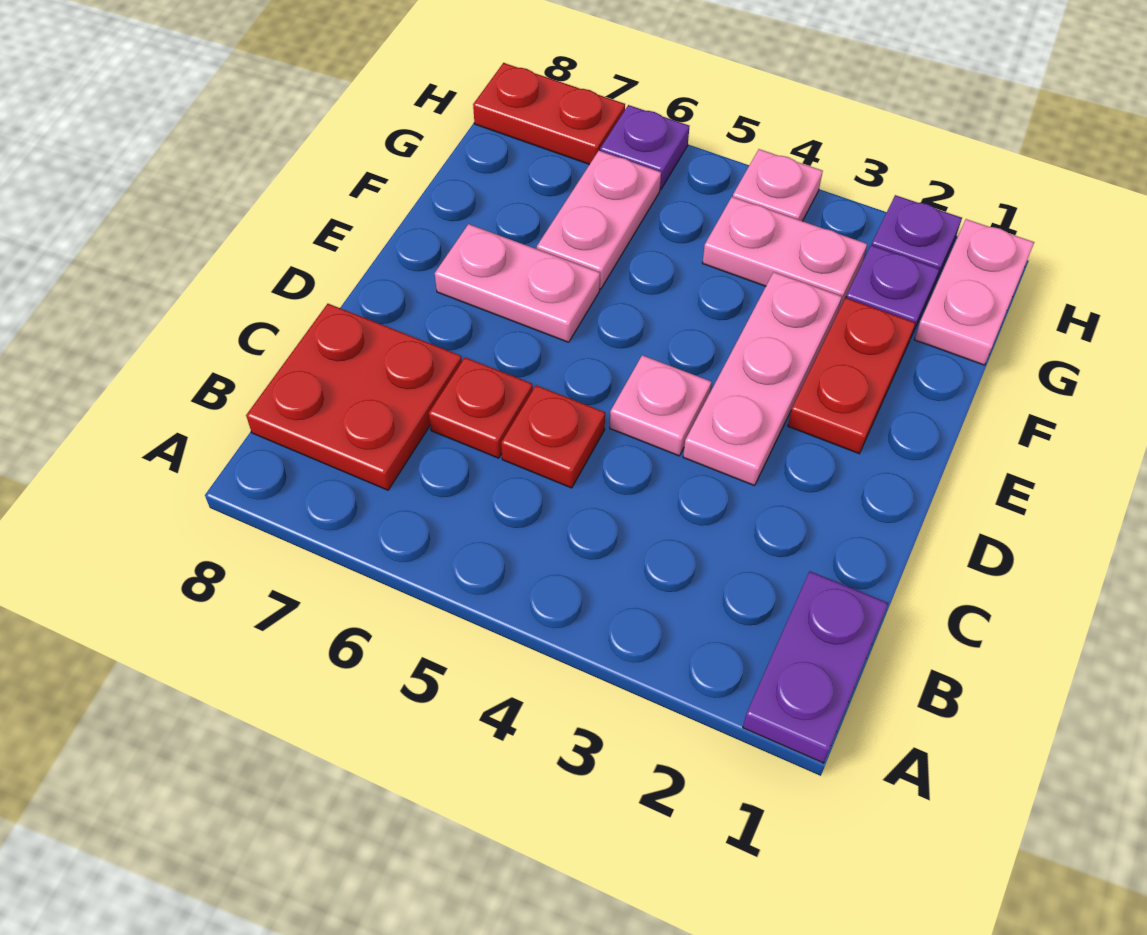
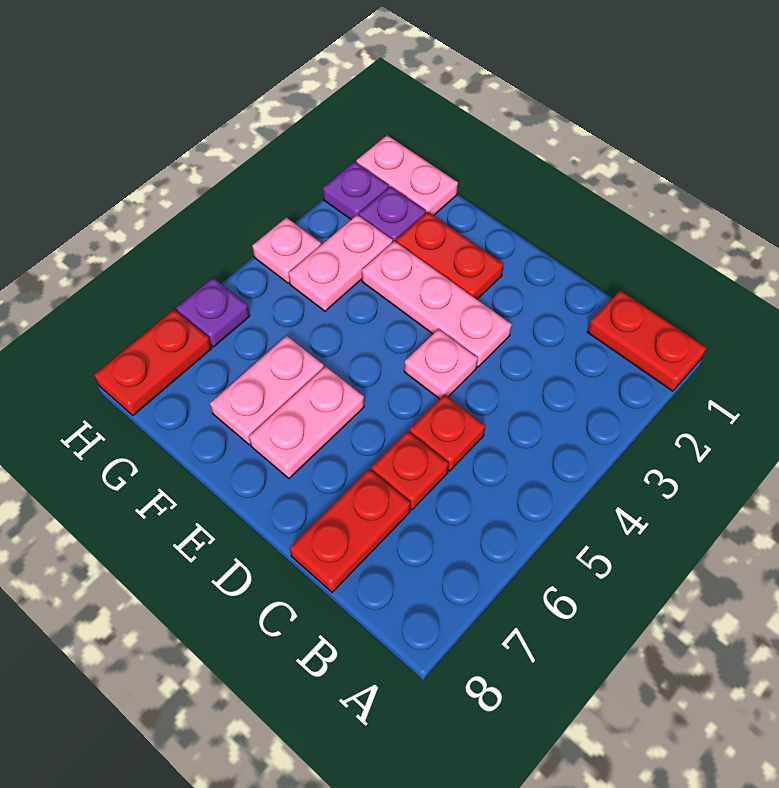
purple 1x2 plate [743,571,888,763] -> red 1x2 plate [587,290,707,391]
red 2x2 plate [246,304,462,490] -> red 1x2 plate [290,469,411,592]
pink 1x2 plate [537,151,661,289] -> pink 1x2 plate turned to [210,336,324,445]

